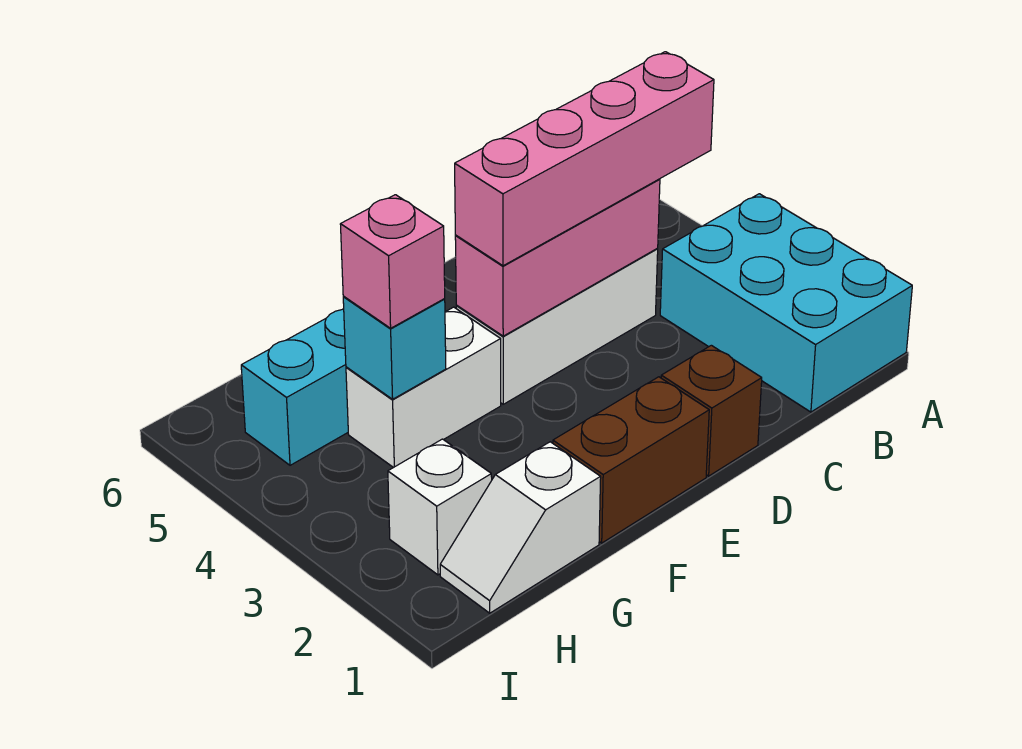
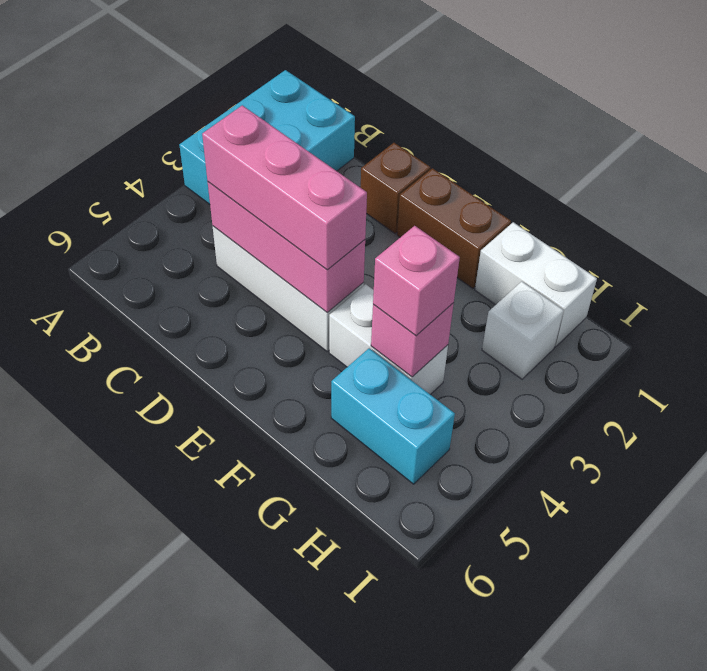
pink 1x4 brick [455,52,714,266] -> pink 1x3 brick [202,105,367,270]
white 1x2 slope [440,442,601,613] -> white 1x2 brick [475,222,597,347]
cyan 1x1 brick [343,297,446,399] -> pink 1x1 brick [371,303,454,377]

